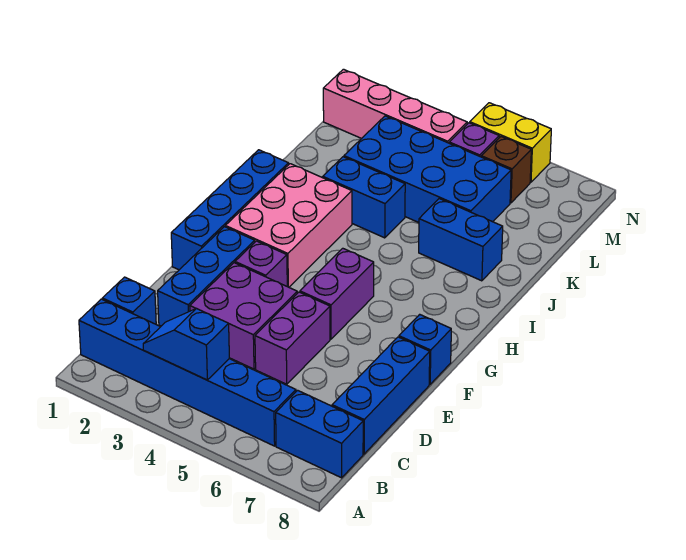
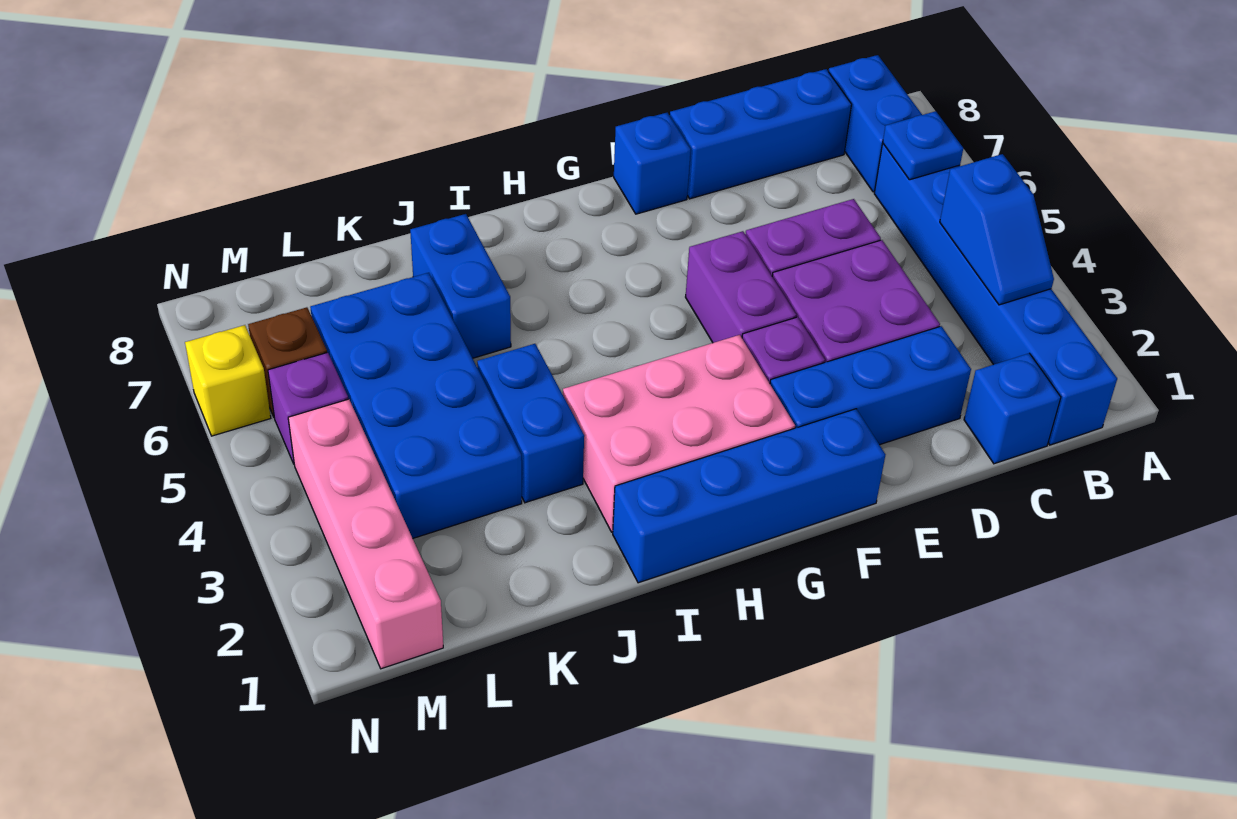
none -> blue 1x1 plate [883,111,963,180]
purple 1x2 brick [300,248,374,339] -> purple 1x2 brick turned to [686,231,796,343]
yellow 1x2 brick [470,103,551,182] -> yellow 1x1 brick [185,325,271,436]

